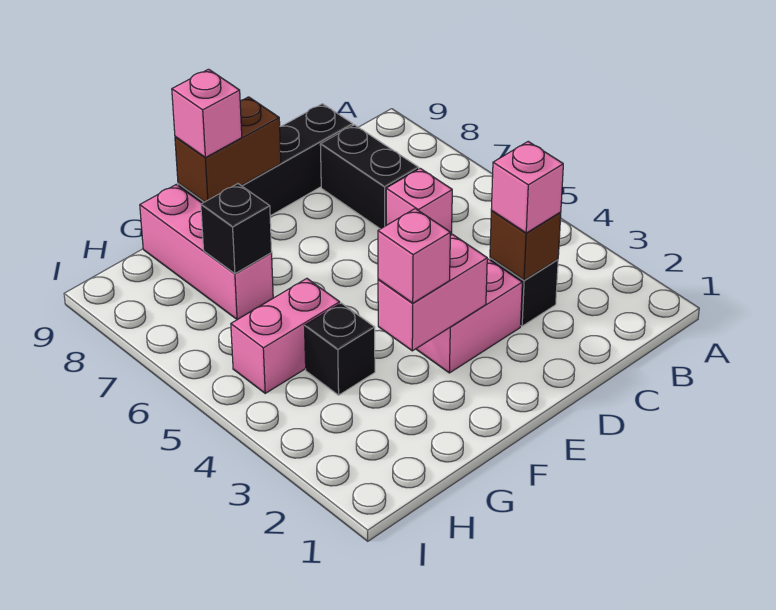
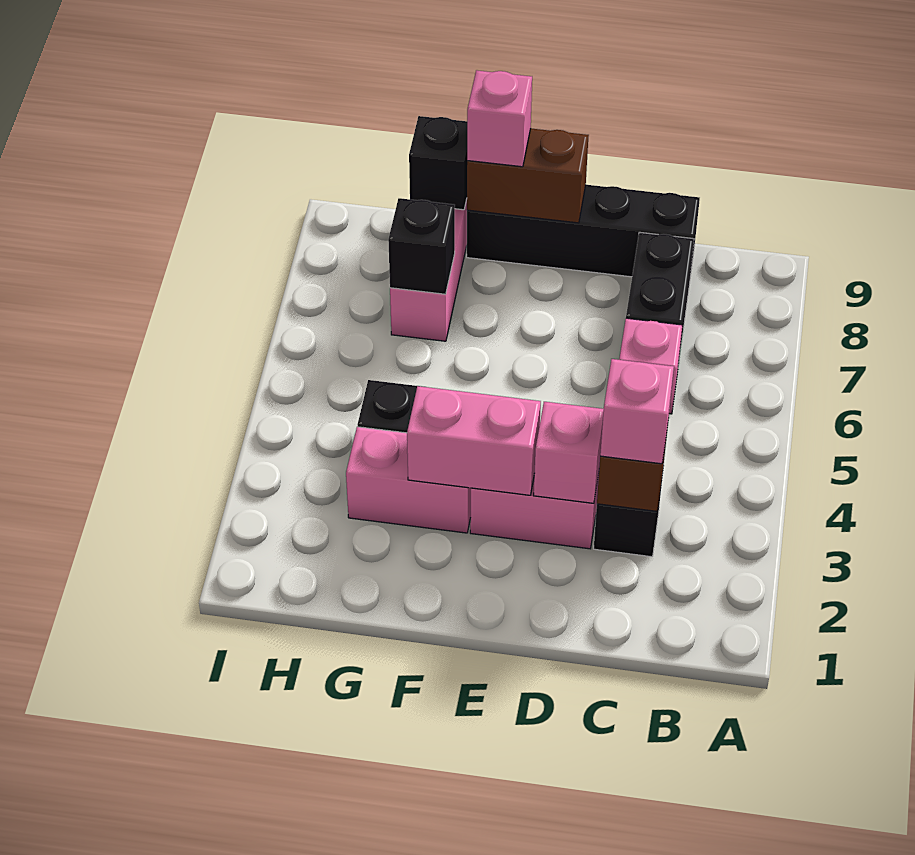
pink 1x1 brick [378,209,450,303] -> pink 1x1 brick moved to [534,402,604,503]
pink 1x2 brick [231,278,340,393] -> pink 1x2 brick moved to [346,427,471,533]
none -> black 1x1 brick [409,116,467,210]

